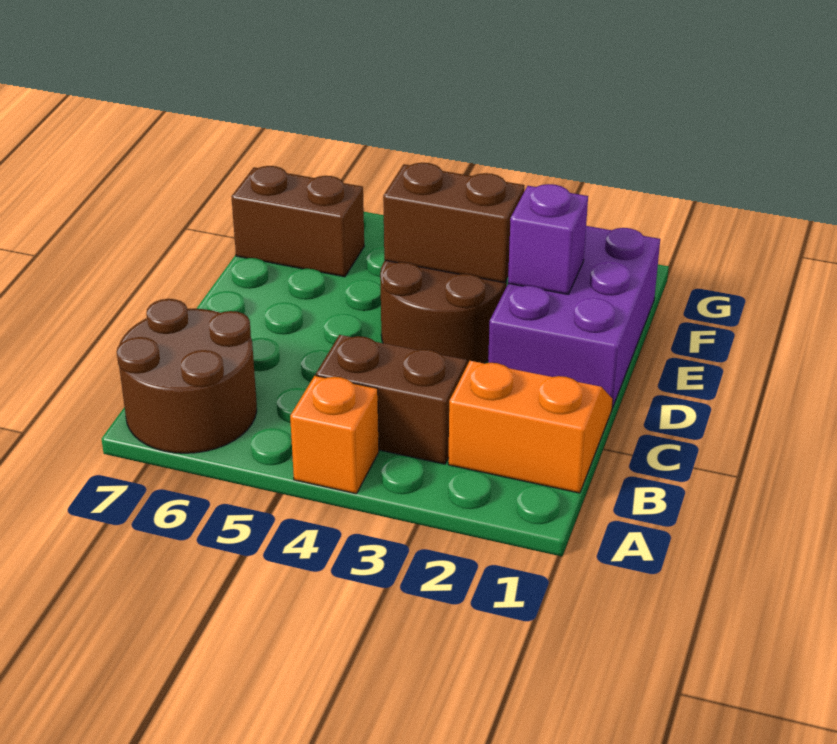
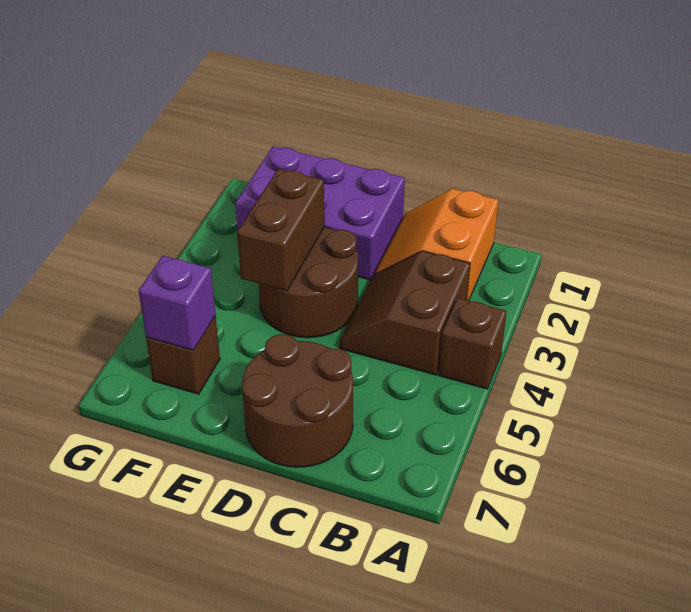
orange 1x1 brick [290,376,379,494] -> brown 1x1 brick [439,298,507,389]
brown 2x2 round brick [117,299,257,453] -> brown 2x2 round brick moved to [242,334,353,467]
purple 1x1 brick [508,184,588,294] -> purple 1x1 brick moved to [139,256,215,350]
brown 1x2 brick [231,166,364,277] -> brown 1x1 brick [146,316,220,394]

